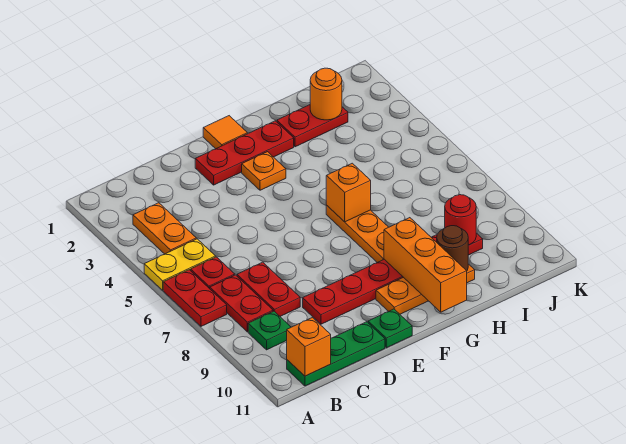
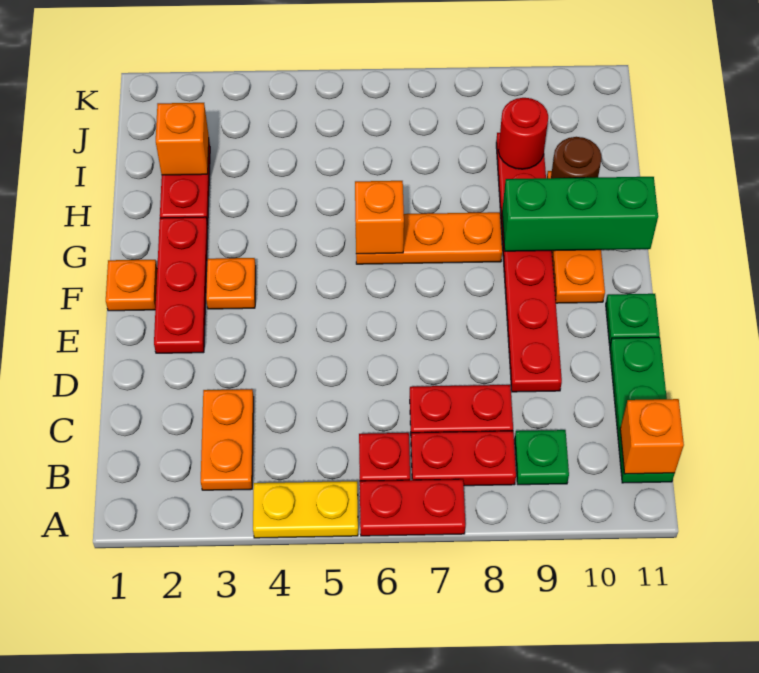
yellow 1x2 plate [144,239,216,290] -> yellow 1x2 plate turned to [253,481,358,538]
orange 1x2 plate [133,203,196,254] -> orange 1x2 plate turned to [201,389,254,490]
orange 1x1 tile [203,116,247,149] -> orange 1x1 plate [106,260,157,311]
orange 1x3 brick [384,218,467,312] -> green 1x3 brick [502,177,658,251]
orange 1x1 round brick [310,68,342,120] -> orange 1x1 brick [156,103,209,175]

